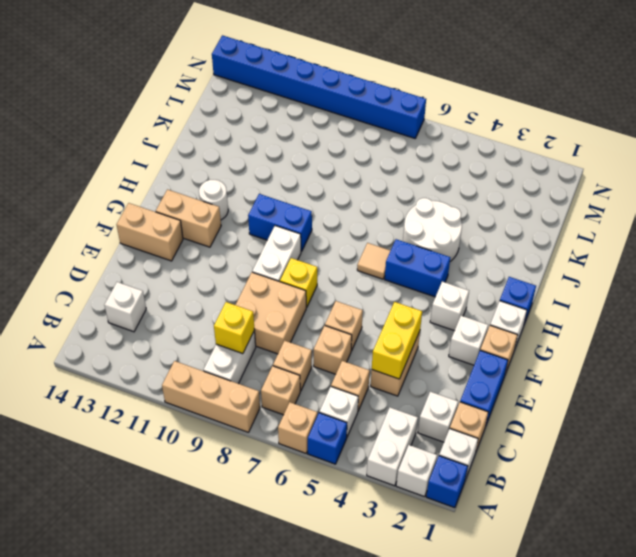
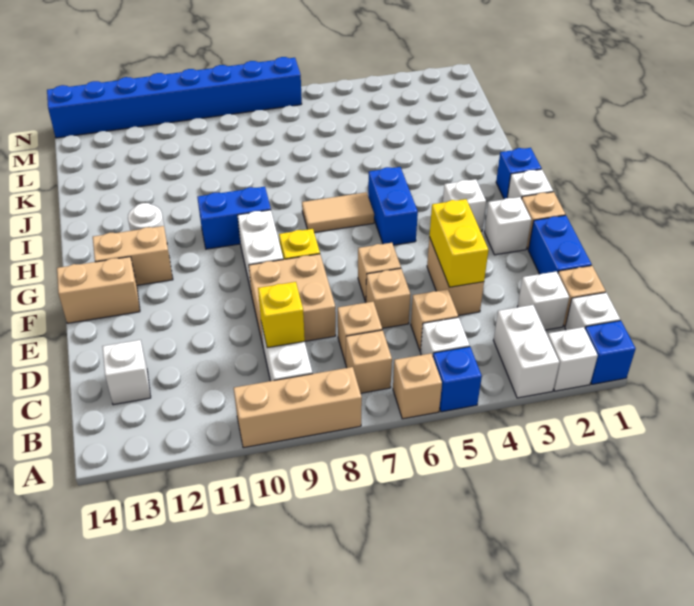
blue 1x2 brick [385,239,450,297] -> blue 1x2 brick turned to [368,167,418,245]
tan 1x1 tile [357,243,391,279] -> tan 1x2 tile [302,192,374,233]
white 2x2 round brick [403,198,462,261] -> none

